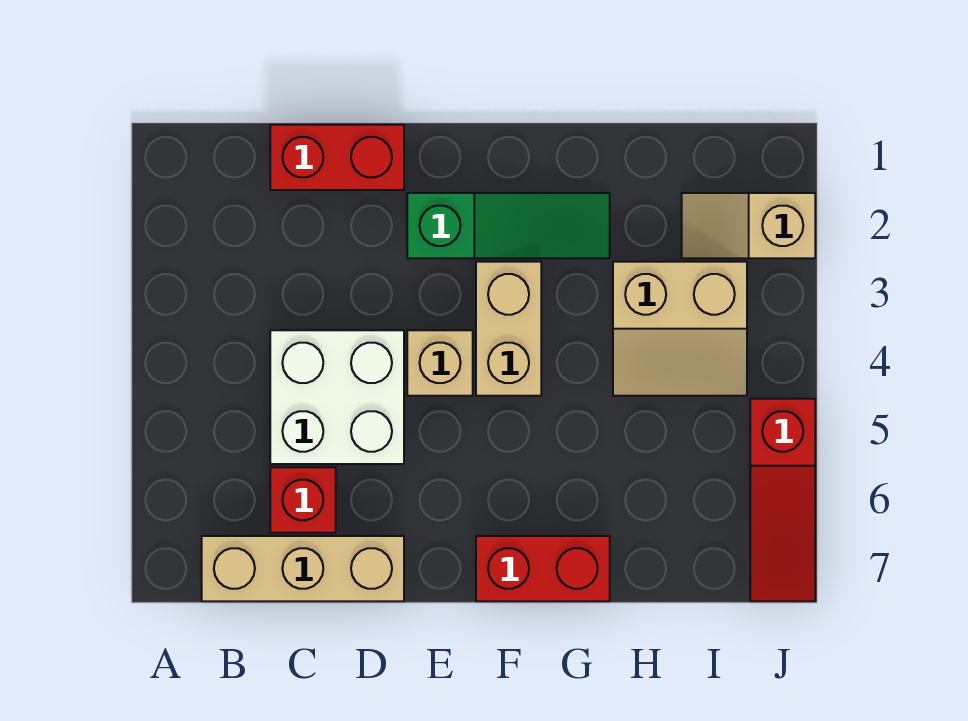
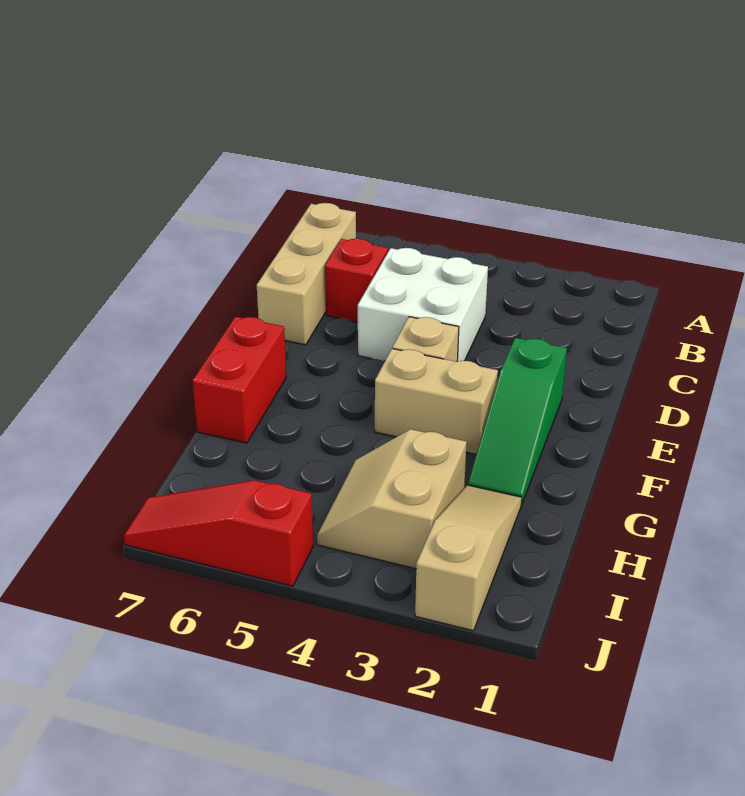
red 1x2 brick [270,125,404,190] -> none
tan 1x2 slope [682,193,815,258] -> tan 1x3 slope [415,485,522,631]

